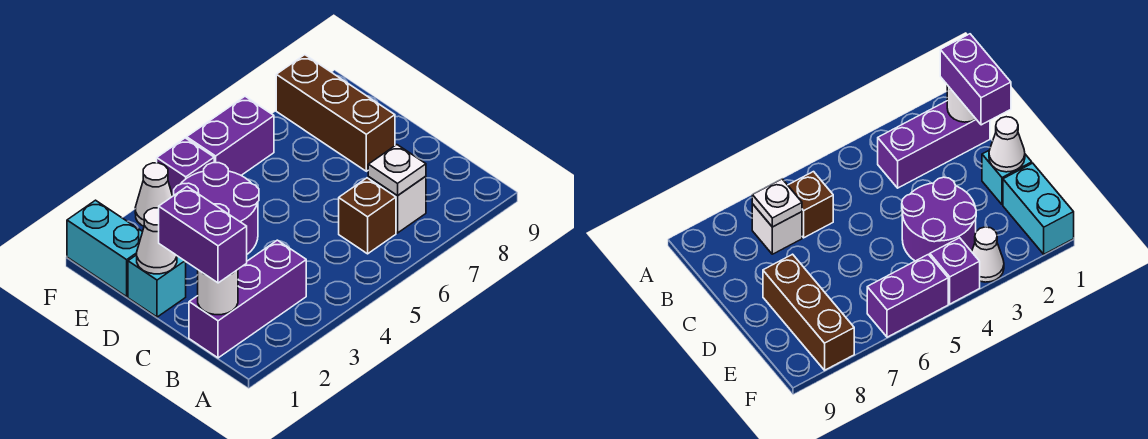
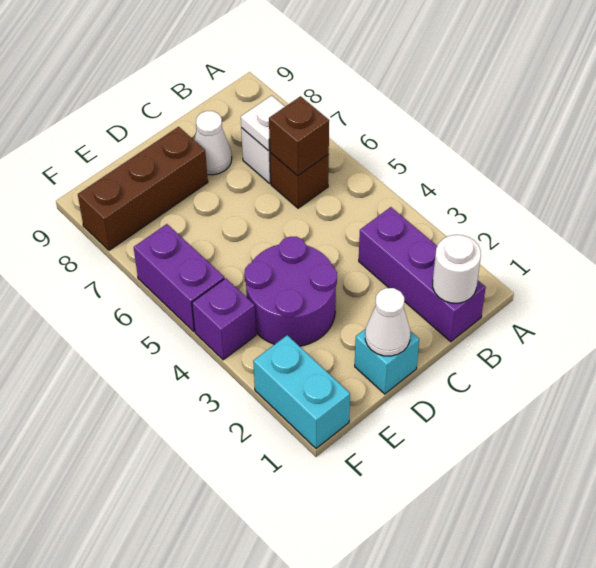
purple 1x2 brick [159,187,247,283] -> none
none -> brown 1x1 brick [269,96,329,176]
cyan 1x2 brick [67,200,142,297] -> cyan 1x2 brick turned to [253,335,350,449]
white 1x1 cone [135,163,173,226] -> white 1x1 cone moved to [194,111,232,175]

